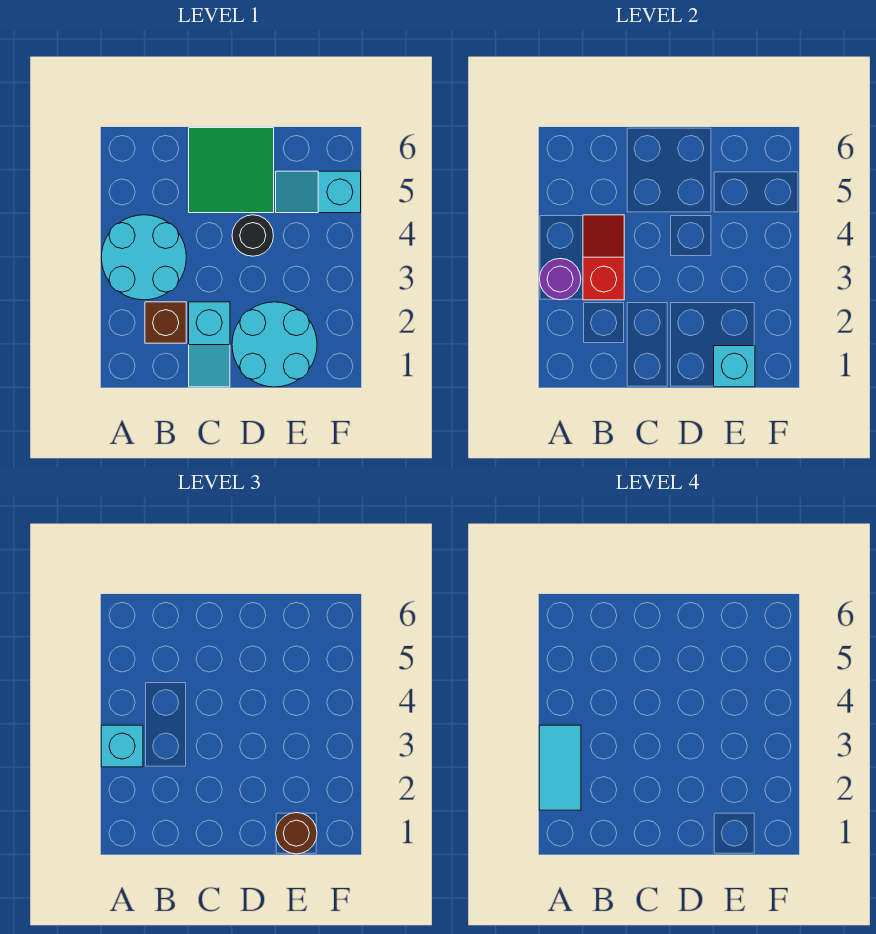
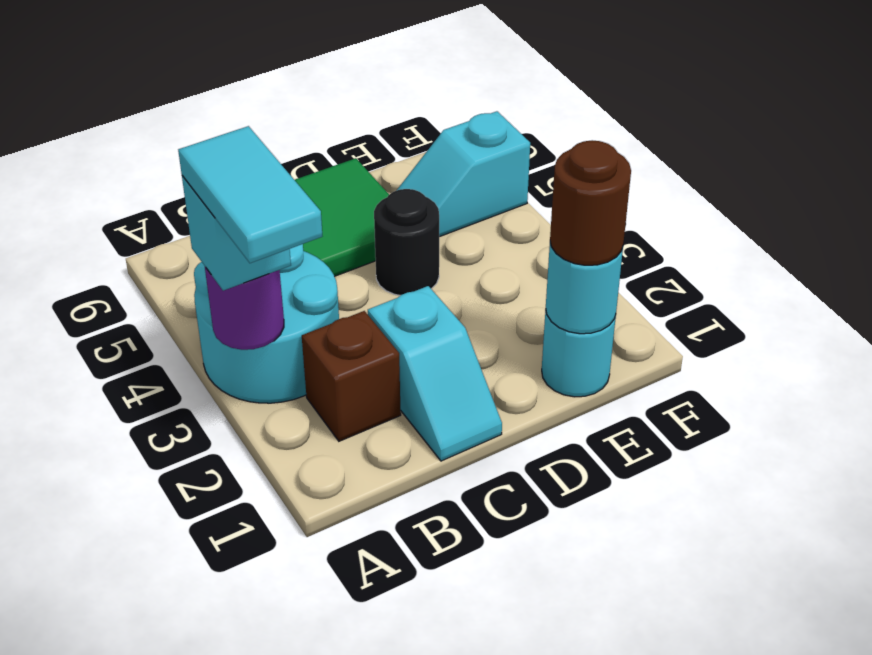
red 1x2 slope [583,215,624,300] -> none
cyan 2x2 round brick [232,302,317,387] -> cyan 1x1 round brick [542,309,616,397]
cyan 1x1 brick [714,346,755,387] -> cyan 1x1 round brick [546,242,623,334]

